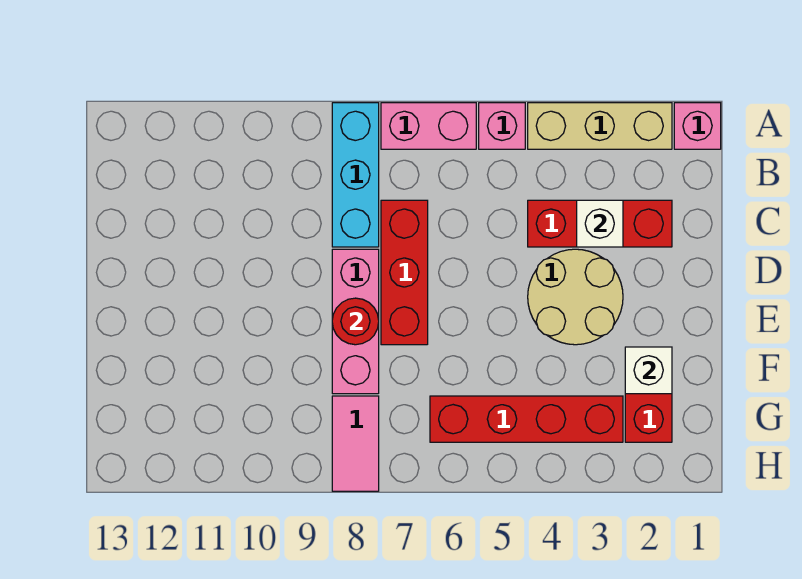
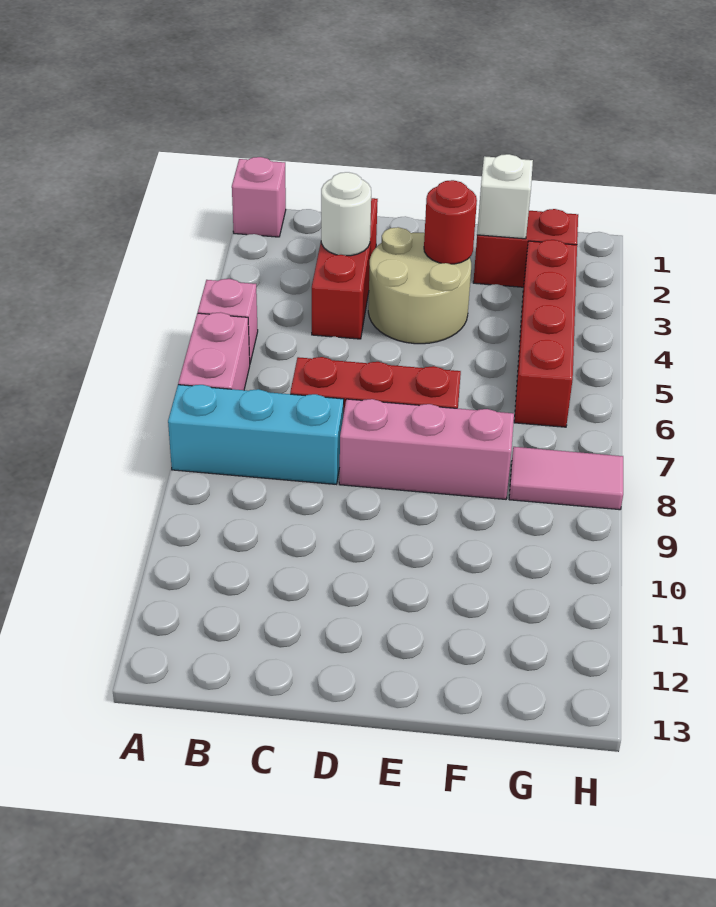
tan 1x3 brick [528,103,672,149] -> none
white 1x1 brick [577,200,623,247] -> white 1x1 round brick [321,172,371,256]
red 1x1 round brick [332,298,379,345] -> red 1x1 round brick moved to [424,180,477,264]

